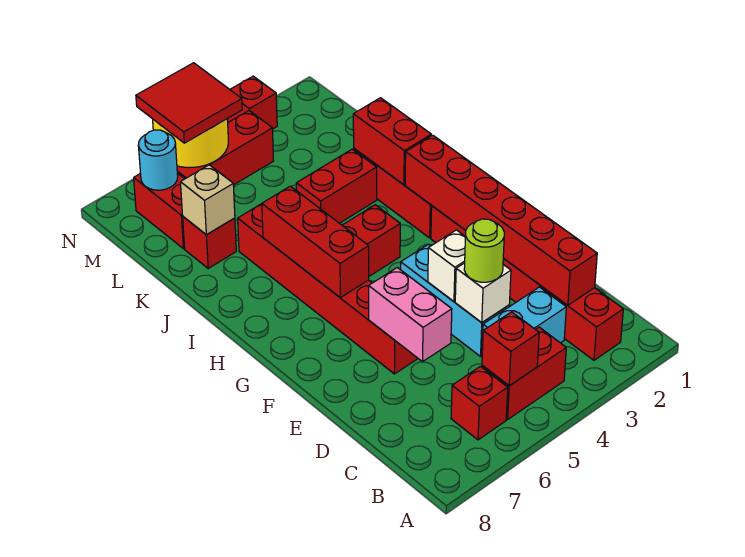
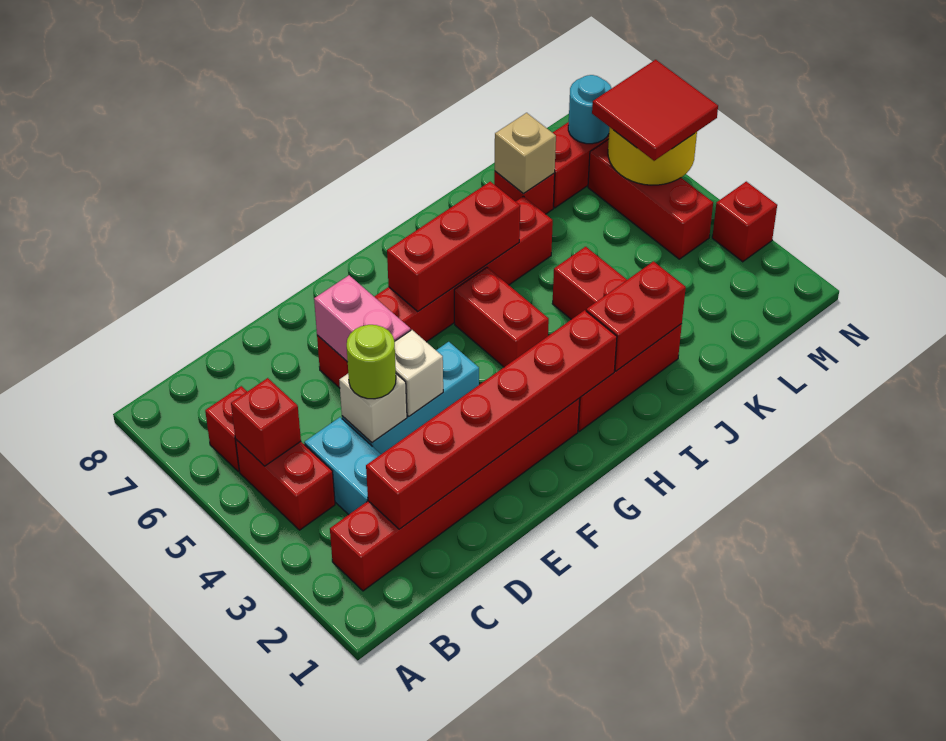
pink 1x2 brick [369,267,452,362] -> pink 1x2 brick turned to [314,275,411,362]

